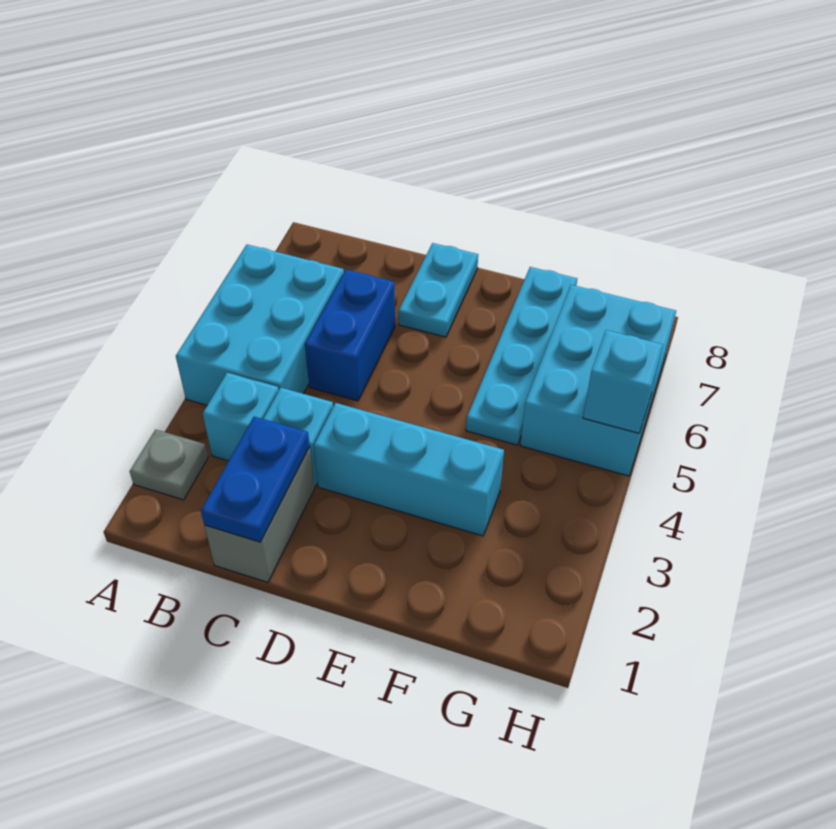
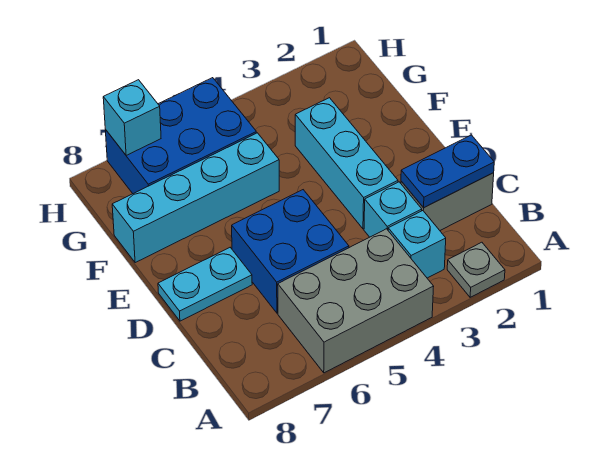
cyan 2x3 brick [176,245,344,405] -> grey 2x3 brick [278,229,434,373]
blue 1x2 brick [305,270,395,401] -> blue 2x2 brick [232,190,349,313]
cyan 1x4 plate [466,267,577,445] -> cyan 1x4 brick [112,133,279,263]
cyan 2x3 brick [520,285,676,476] -> blue 2x3 brick [105,78,256,194]
cyan 1x1 brick [583,330,663,433] -> cyan 1x1 brick moved to [103,80,161,155]

